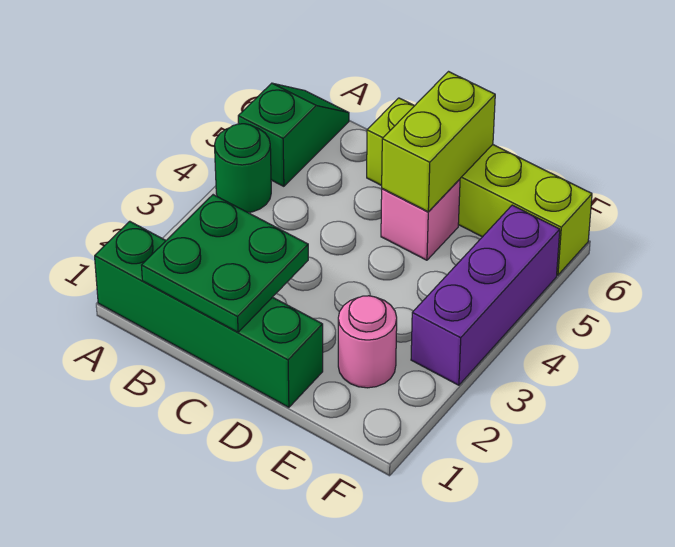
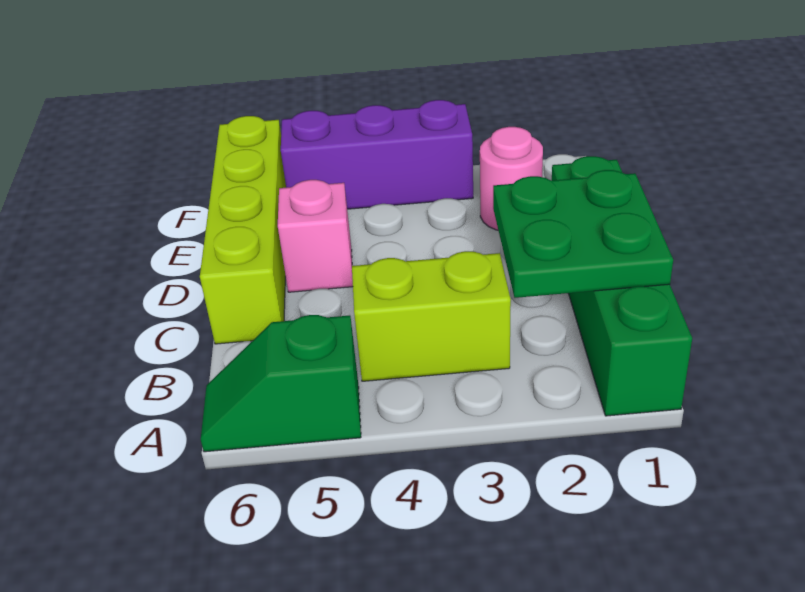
green 1x1 round brick [215,124,271,212] -> none
lime 1x2 brick [382,72,495,212] -> lime 1x2 brick moved to [352,251,511,381]

